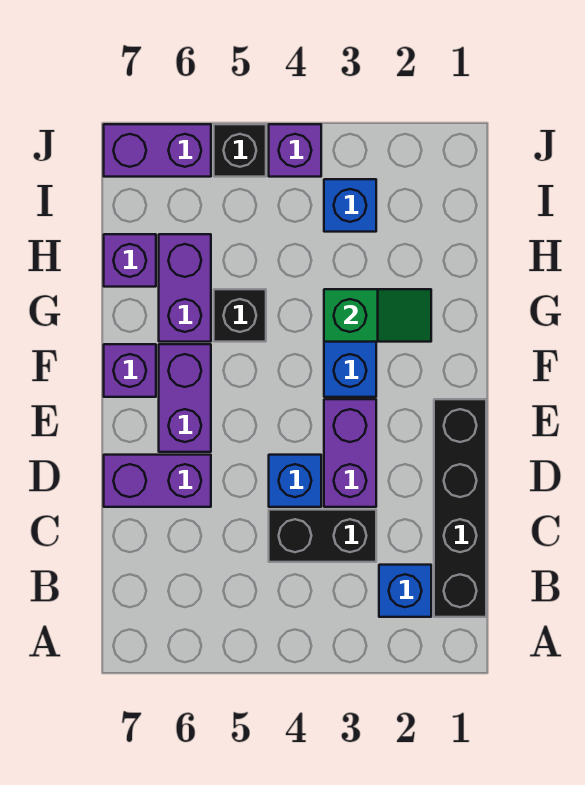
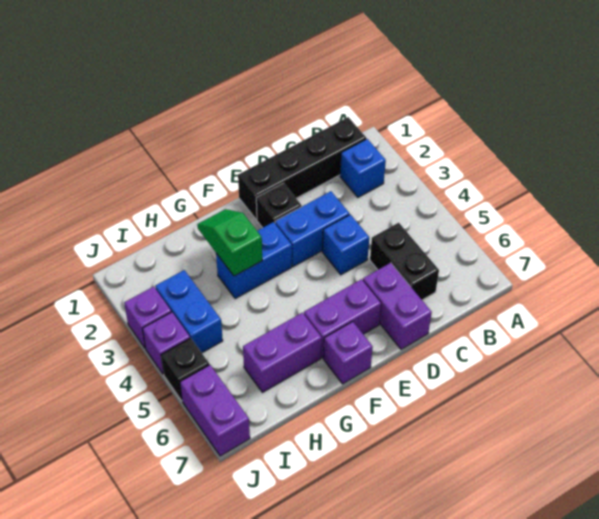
black 1x2 brick [269,510,376,562] -> black 1x2 brick moved to [370,223,439,300]
purple 1x2 brick [324,399,376,507] -> blue 1x2 brick [275,191,350,267]
black 1x1 brick [214,289,266,342] -> black 1x1 brick moved to [256,183,302,228]
purple 1x1 brick [104,234,156,287] -> purple 1x1 brick moved to [124,287,171,348]
blue 1x1 brick [324,179,376,232] -> blue 1x2 brick [155,270,223,353]

